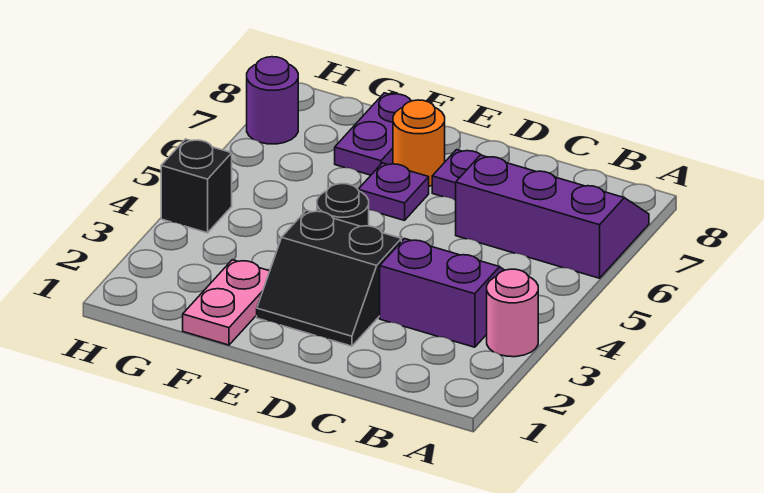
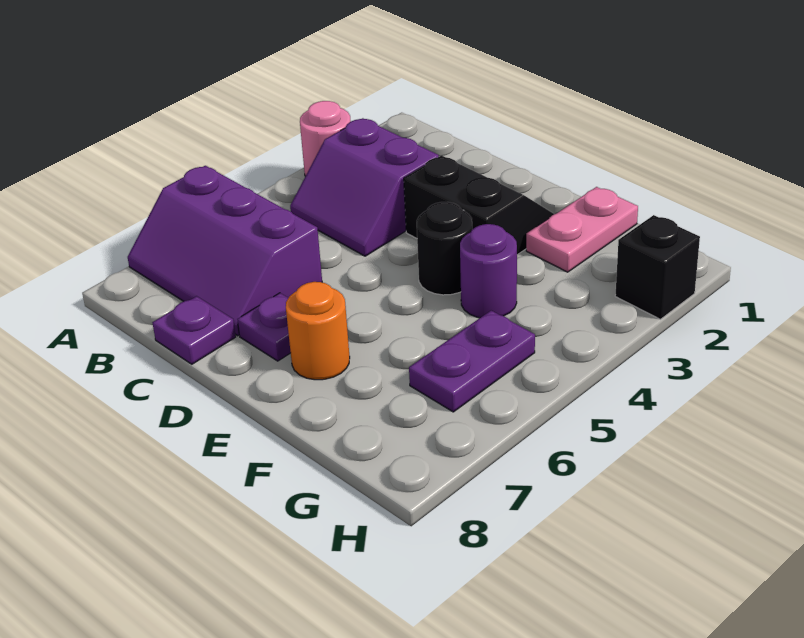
purple 1x1 plate [358,163,429,221] -> purple 1x1 plate moved to [152,296,236,364]
purple 1x2 plate [335,93,411,175] -> purple 1x2 plate moved to [409,311,535,412]
black 1x1 brick [161,139,232,233] -> black 1x1 brick moved to [615,215,700,319]
purple 1x1 round brick [247,57,298,144] -> purple 1x1 round brick moved to [460,224,517,318]

